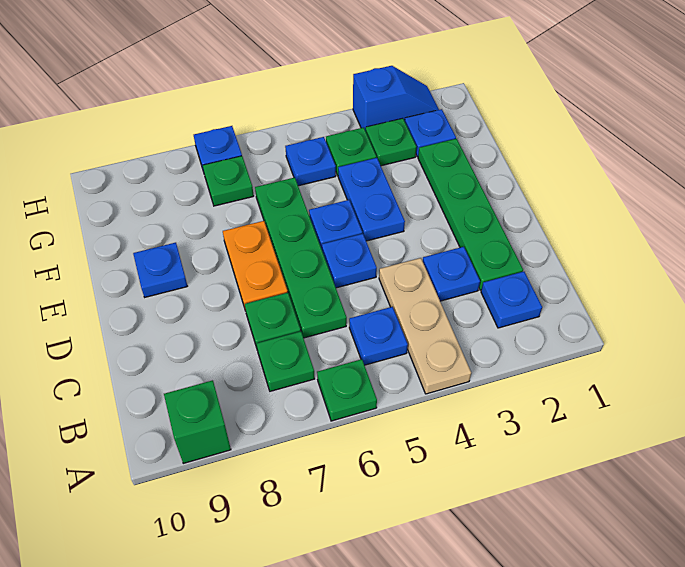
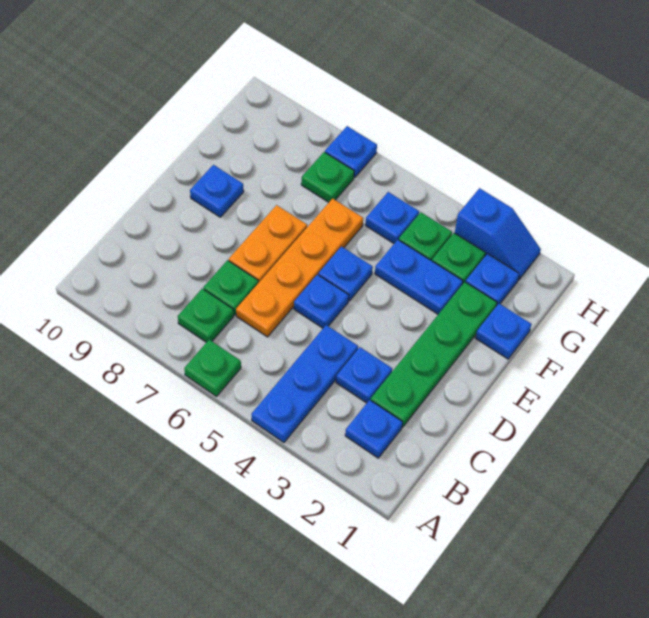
tan 1x3 plate [379,258,471,394] -> blue 1x3 plate [252,325,358,442]
green 1x1 brick [164,380,231,463] -> none
blue 1x1 plate [349,307,408,365] -> blue 1x1 plate moved to [476,304,531,359]
green 1x4 plate [255,178,347,338] -> orange 1x4 plate [236,199,363,337]
blue 1x2 plate [338,158,405,241] -> blue 1x2 plate turned to [375,240,463,314]

